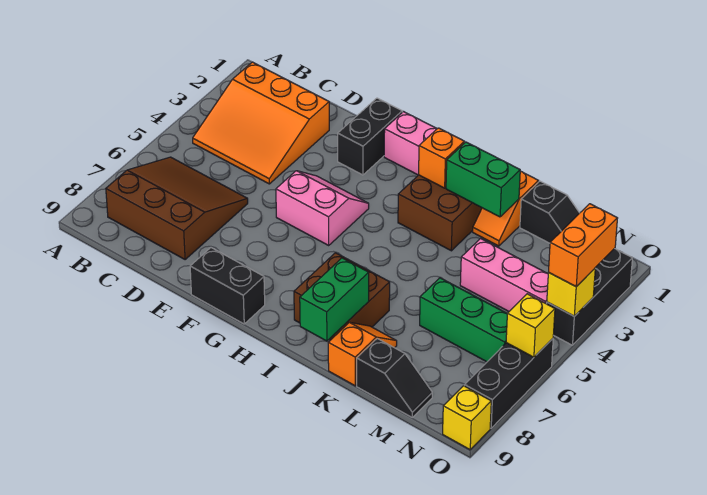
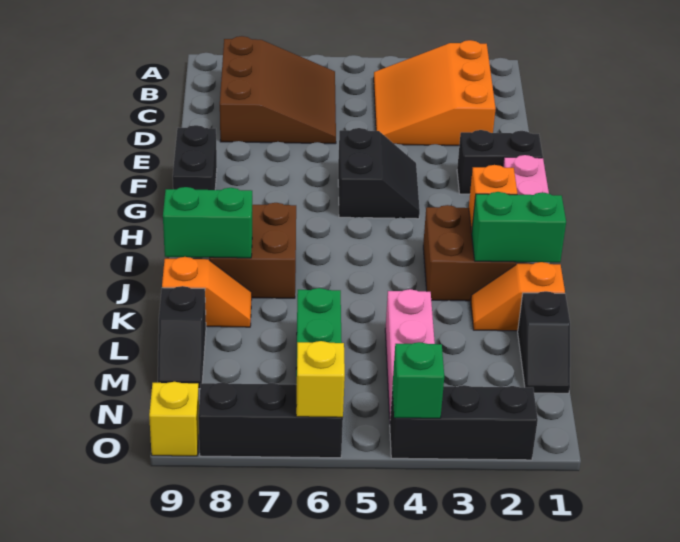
pink 2x2 slope [276,171,369,245] -> black 2x2 slope [338,128,420,219]
green 1x2 brick [446,142,520,217] -> green 1x2 brick turned to [472,192,566,262]
orange 1x2 brick [549,204,618,287] -> none
yellow 1x1 brick [547,269,595,316] -> green 1x1 brick [392,342,444,418]

